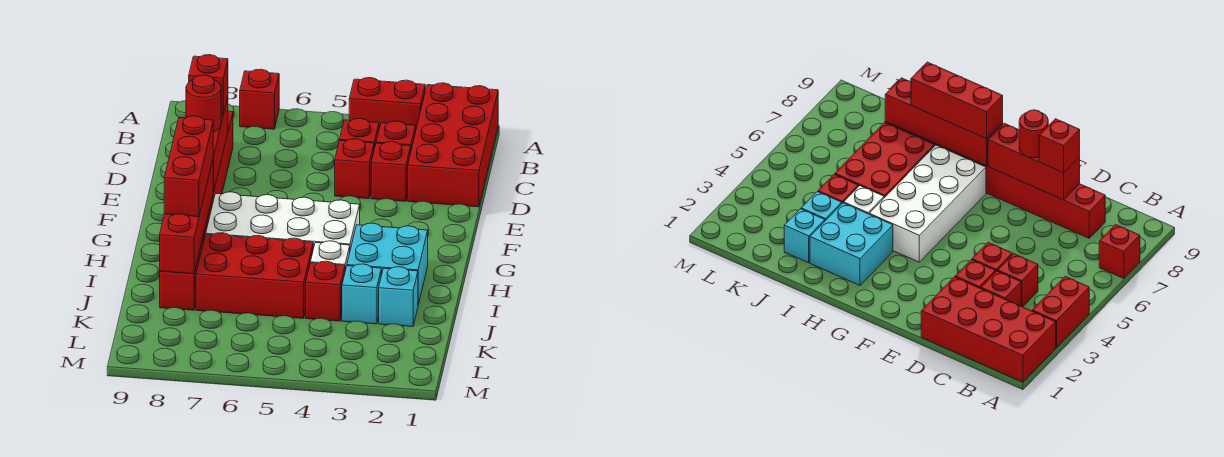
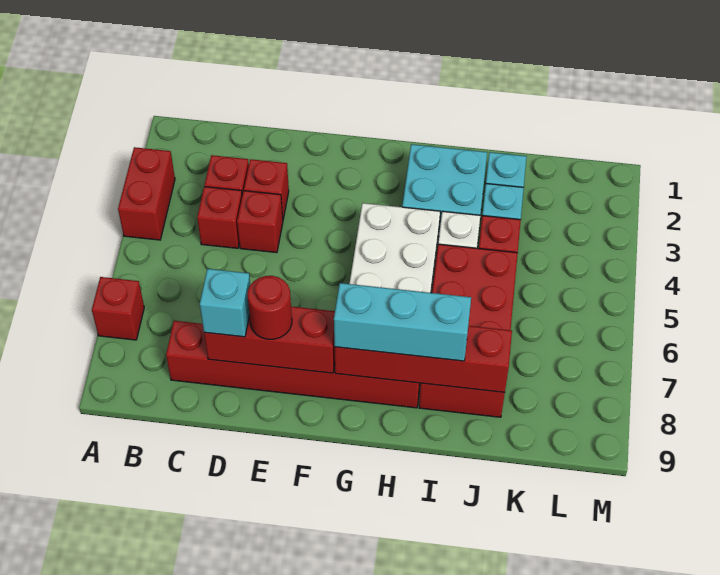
red 2x4 brick [408,83,498,207] -> none
red 1x1 brick [189,55,228,114] -> cyan 1x1 brick [200,269,250,337]
red 1x3 brick [164,116,213,217] -> cyan 1x3 brick [334,283,471,361]

